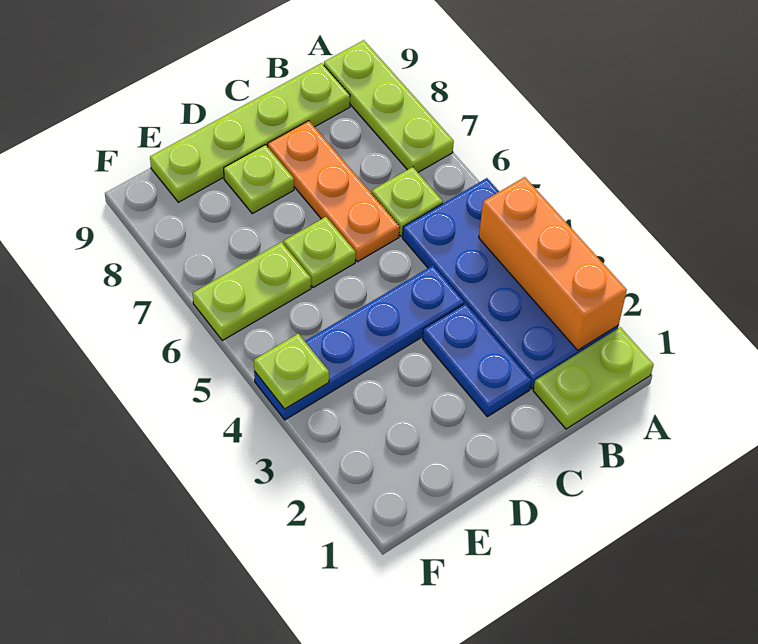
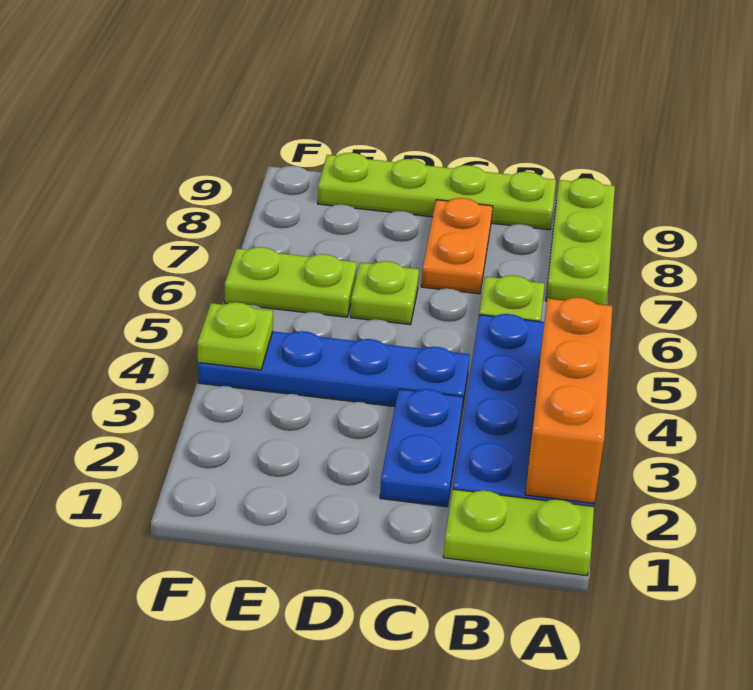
orange 1x3 plate [268,121,400,262] -> orange 1x2 plate [421,198,493,294]
lime 1x1 plate [224,145,294,214] -> none

